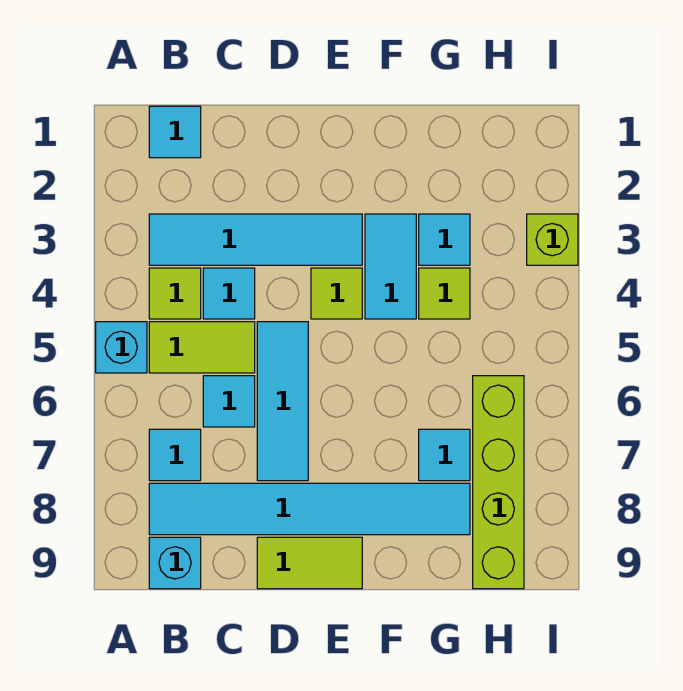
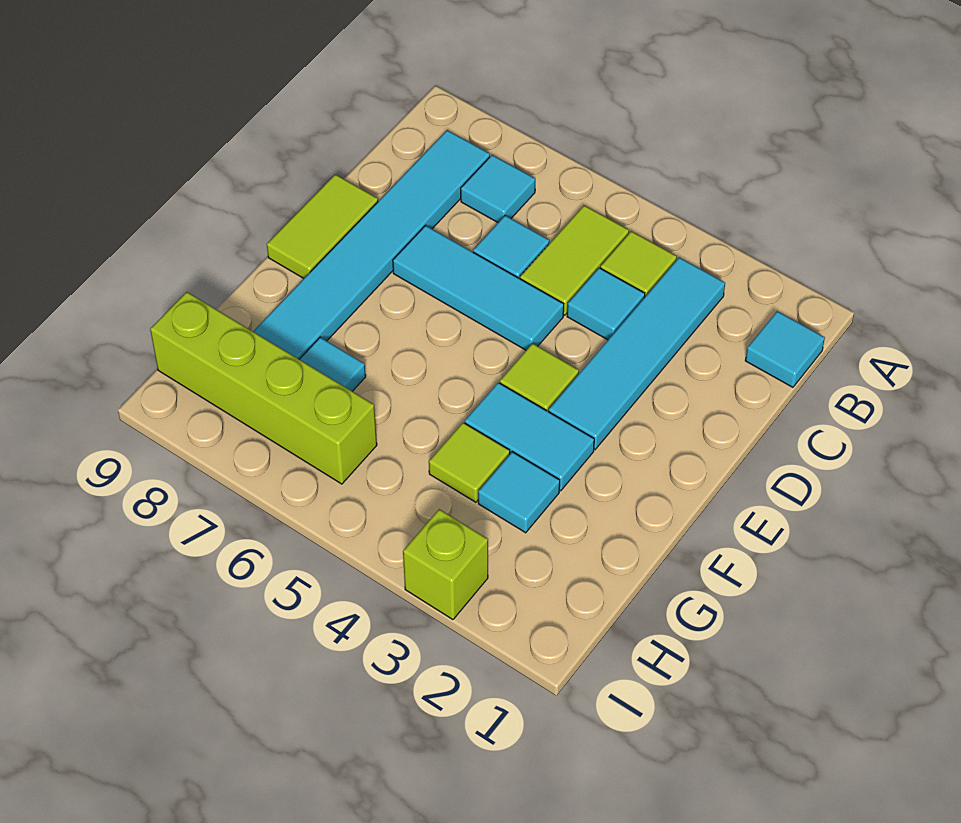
cyan 1x1 brick [96,322,147,373] -> none
cyan 1x1 brick [149,537,201,589] -> none

